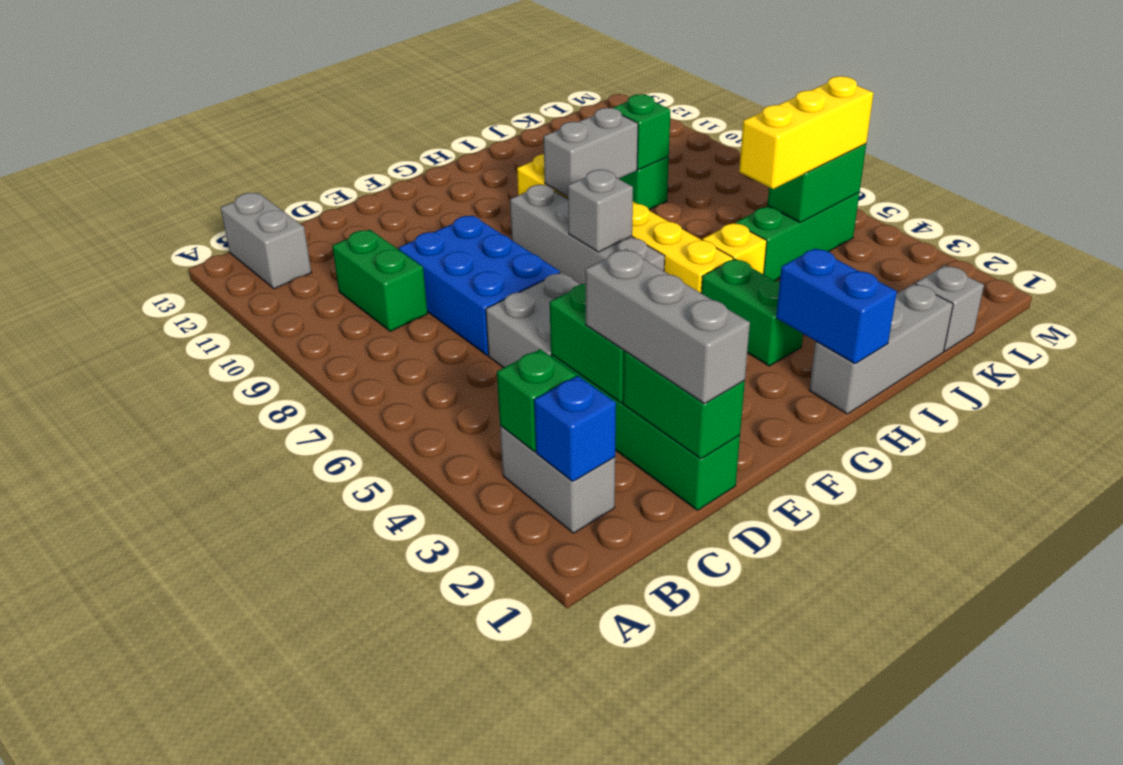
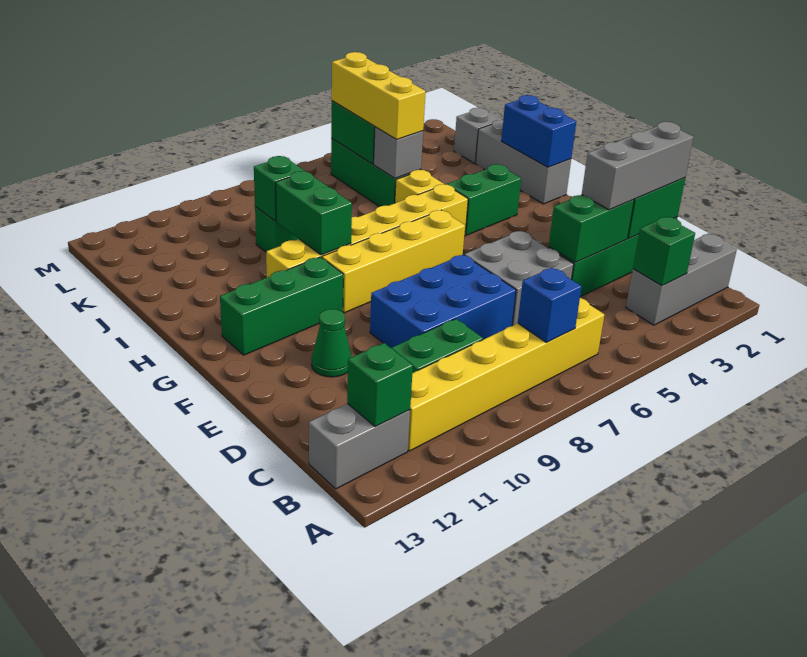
grey 1x2 brick [500,426,615,533] -> grey 1x3 brick [626,234,737,325]
blue 1x1 brick [534,376,616,481] -> blue 1x1 brick moved to [518,268,582,342]
none -> yellow 1x6 brick [408,298,604,451]
none -> green 1x1 brick [347,343,413,427]
none -> green 1x1 cone [312,309,352,377]
grey 1x4 brick [510,185,665,284] -> yellow 1x4 brick [322,210,465,313]
grey 1x1 brick [568,170,633,252] -> grey 1x1 brick moved to [374,127,423,178]
none -> green 1x3 brick [220,257,343,355]
blue 1x2 brick [776,248,897,364] -> blue 1x2 brick turned to [501,95,576,167]
grey 1x2 brick [543,108,638,197] -> green 1x2 brick [276,171,352,255]

